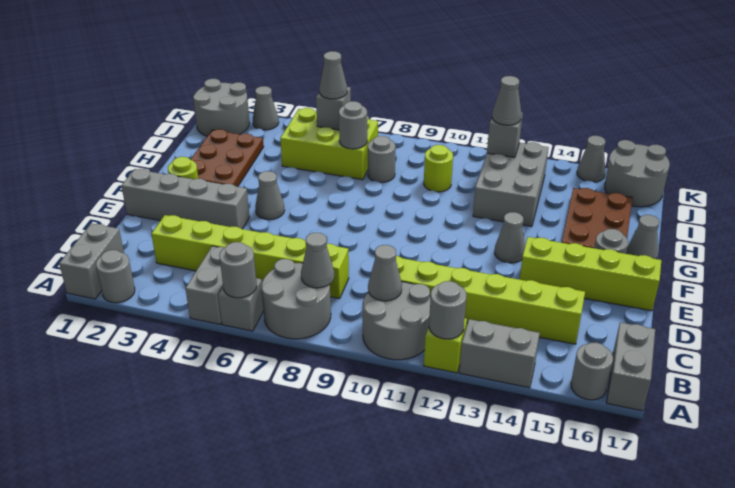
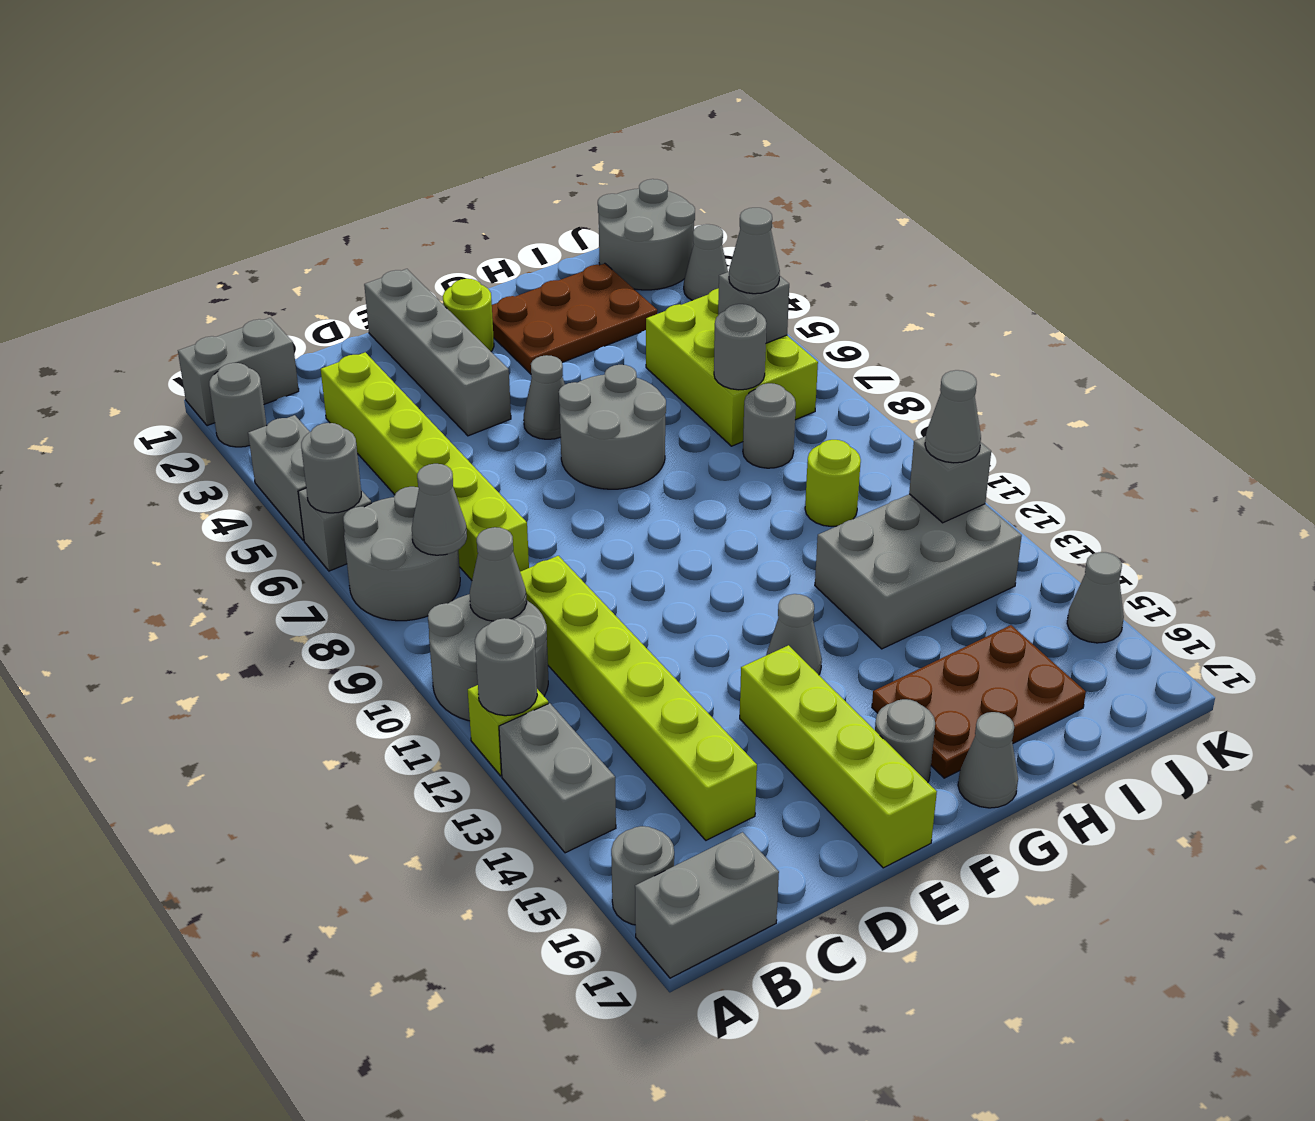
grey 1x2 brick [185,246,225,324] -> grey 1x2 brick turned to [248,415,309,540]
grey 2x2 round brick [605,140,670,207] -> grey 2x2 round brick moved to [559,365,666,489]

